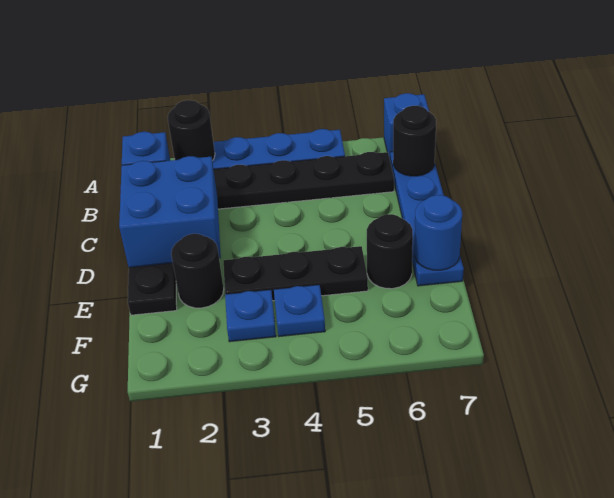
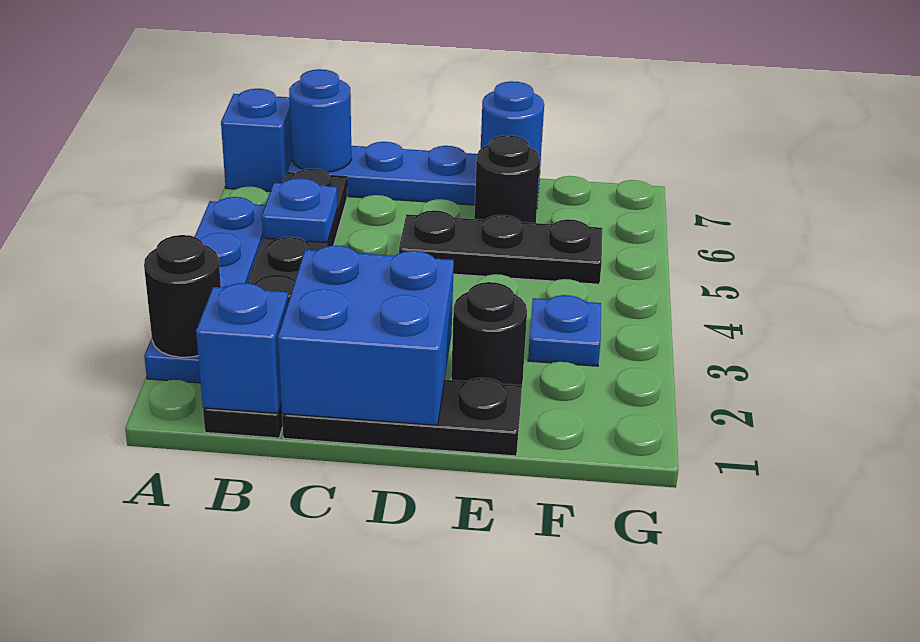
black 1x1 round brick [393,106,436,176] -> blue 1x1 round brick [289,69,352,172]
black 1x3 plate [223,246,368,301] -> black 1x3 plate turned to [399,210,602,284]
blue 1x1 plate [274,285,325,337] -> blue 1x1 plate moved to [262,178,337,243]

